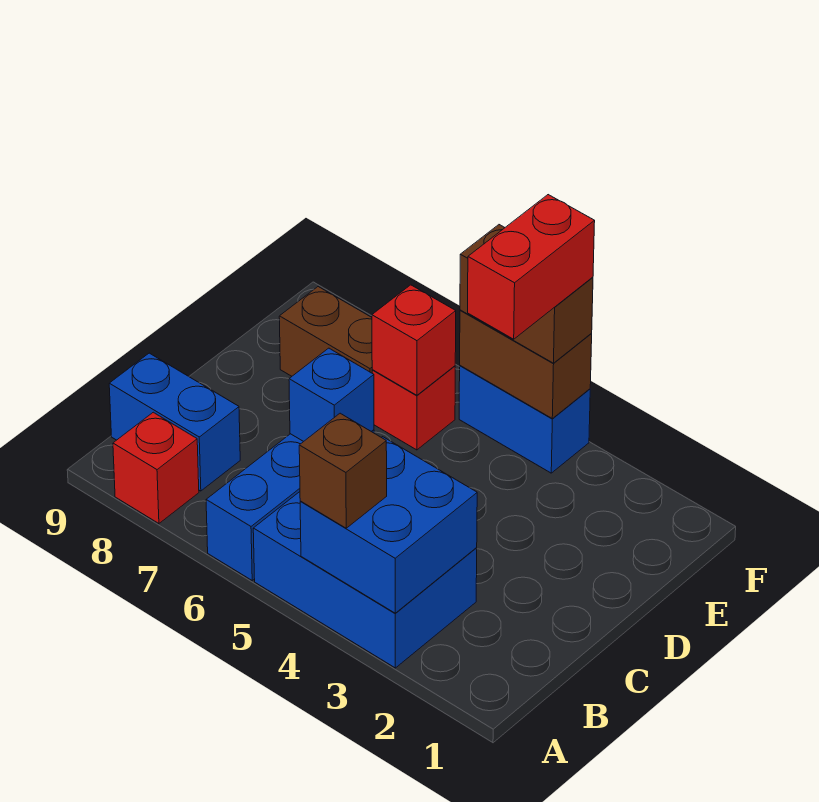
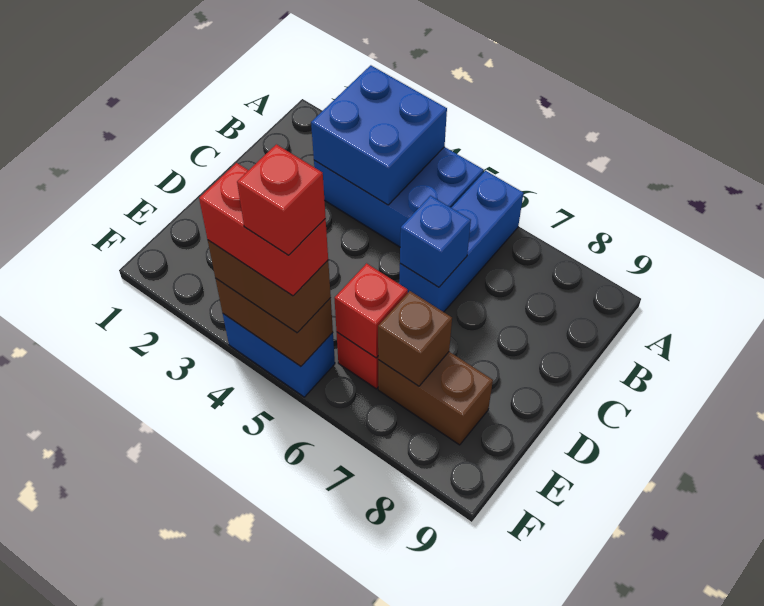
brown 1x1 brick [299,413,387,528] -> brown 1x1 brick moved to [378,291,452,386]
red 1x1 brick [113,412,199,524] -> red 1x1 brick moved to [237,144,326,255]
blue 1x2 brick [109,353,240,491] -> none
red 1x2 brick [468,195,595,339] -> red 1x2 brick turned to [199,163,328,296]

